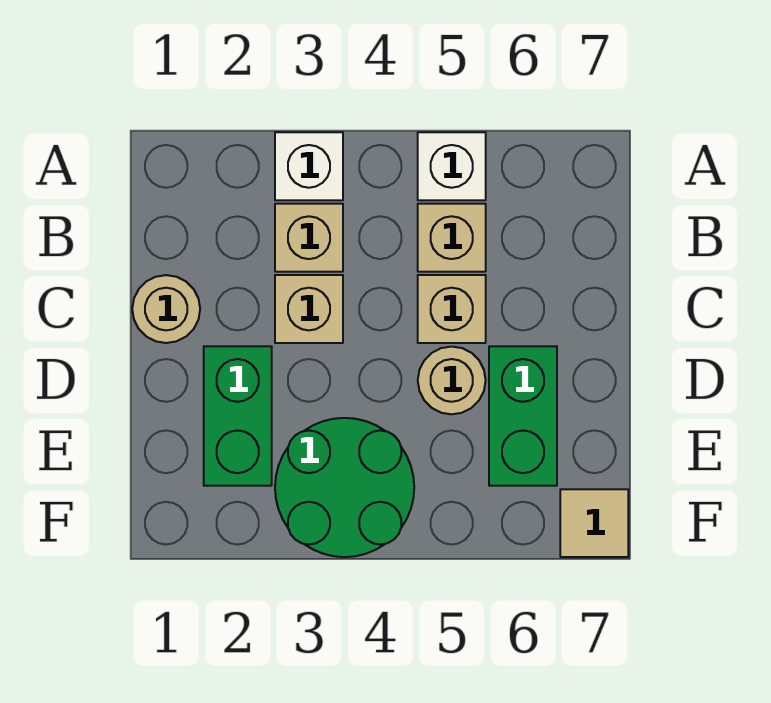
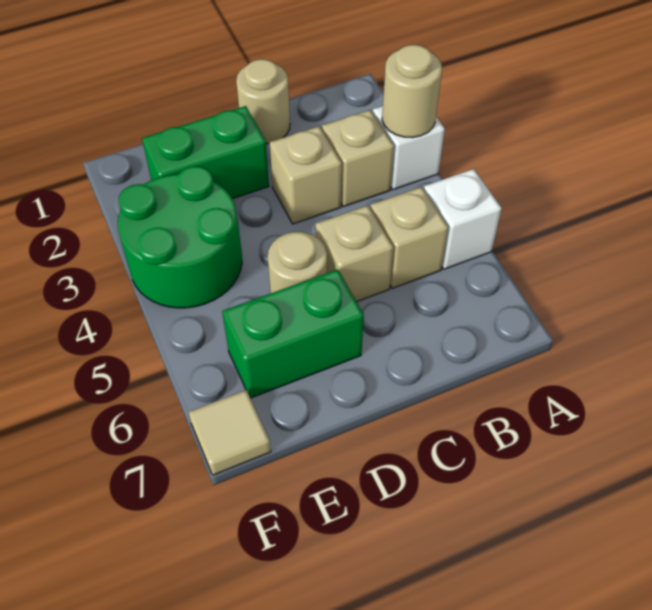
none -> tan 1x1 round brick [382,45,442,138]

